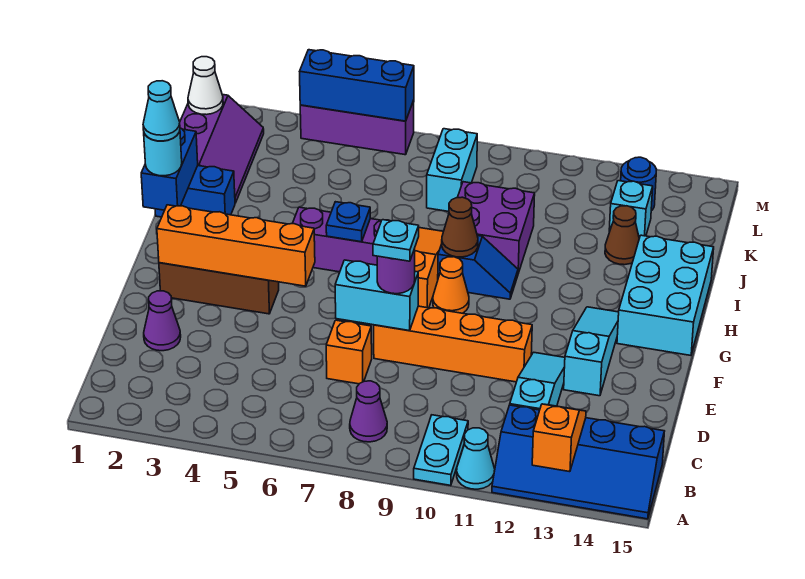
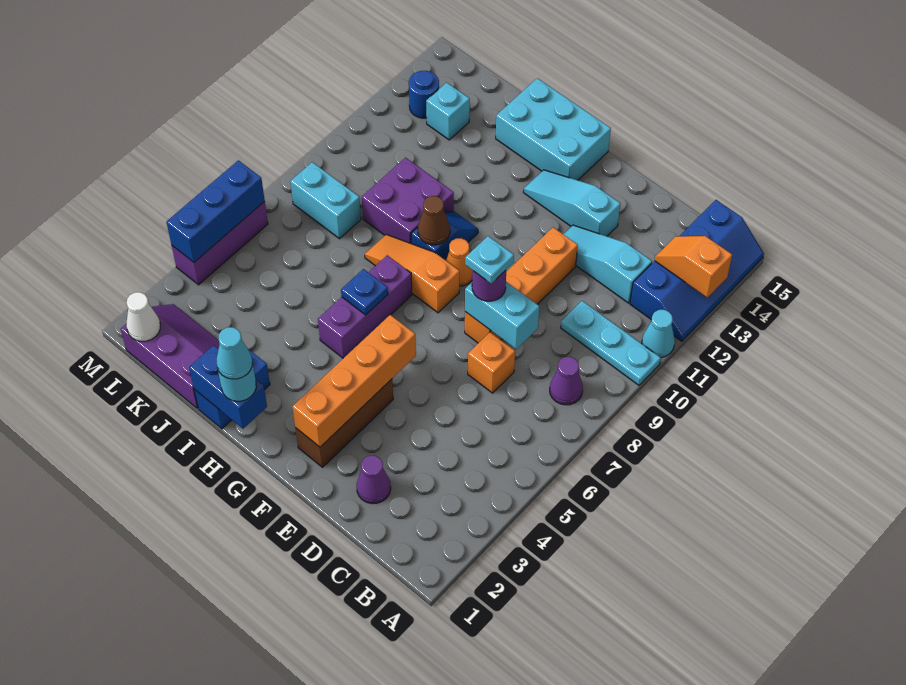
cyan 1x2 plate [414,415,468,485] -> cyan 1x3 plate [561,301,661,385]
cyan 1x2 brick [335,260,418,331] -> cyan 1x2 brick turned to [465,282,539,349]
brown 1x1 cone [605,206,639,265] -> none

